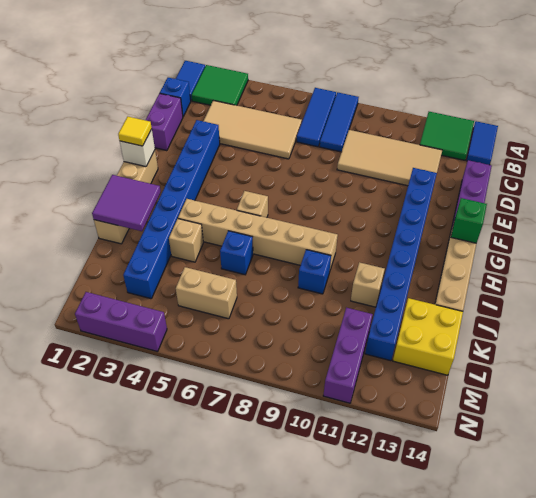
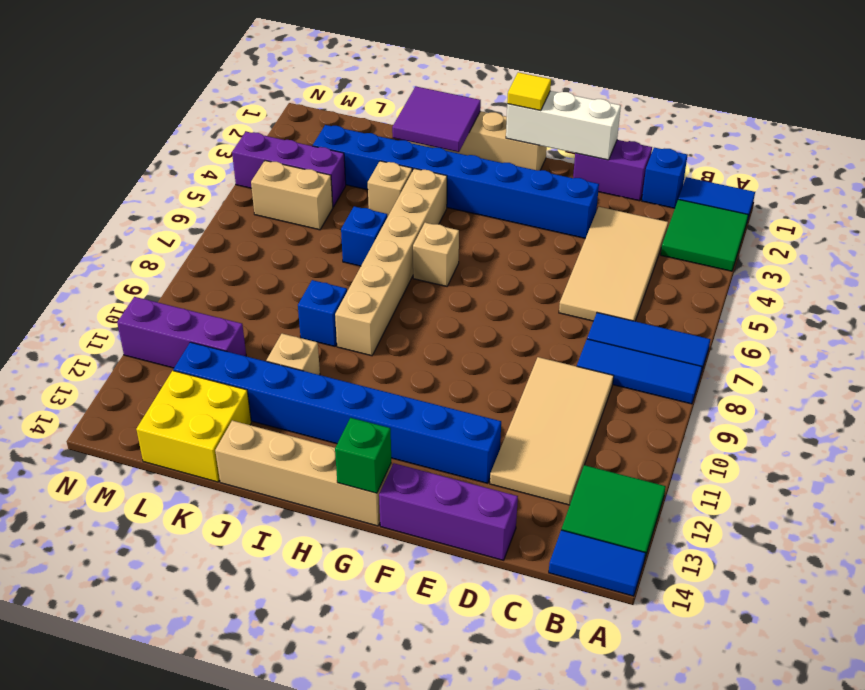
white 1x1 brick [120,129,155,167] -> white 1x3 brick [506,91,621,160]
tan 1x2 brick [176,267,237,319] -> tan 1x2 brick turned to [251,161,333,230]
purple 1x3 brick [75,292,167,352] -> purple 1x3 brick turned to [232,132,346,207]

